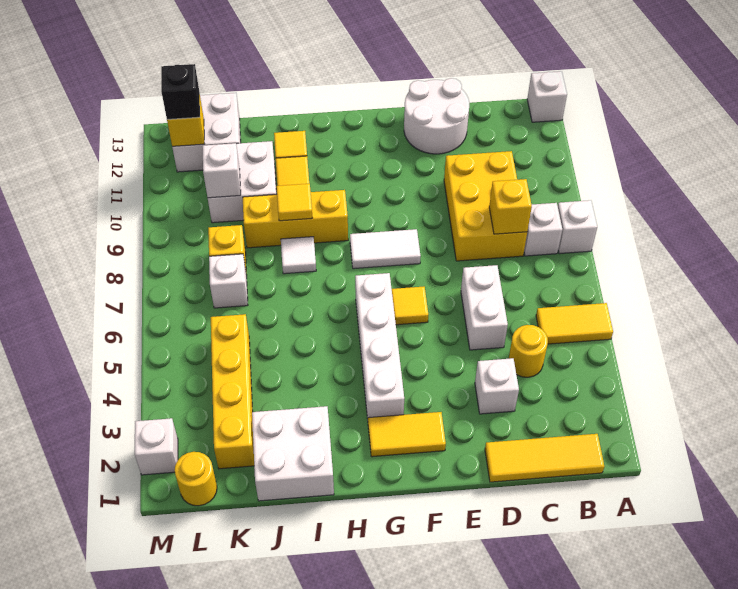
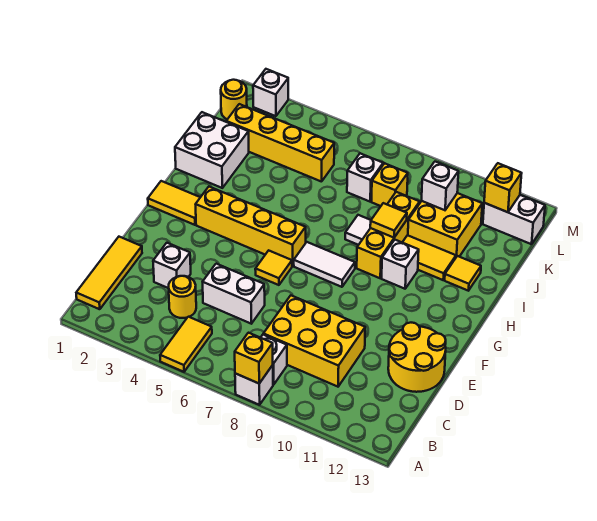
white 1x1 brick [527,71,567,122] -> white 1x1 brick moved to [382,240,419,289]
yellow 1x1 brick [489,179,532,234] -> yellow 1x1 brick moved to [235,333,273,383]
white 2x2 round brick [404,78,469,154] -> yellow 2x2 round brick [388,323,446,392]
yellow 1x2 tile [368,412,446,457] -> yellow 1x2 tile turned to [148,181,200,225]
white 1x2 tile [350,229,421,269] -> white 1x2 tile turned to [294,242,355,287]
white 1x4 brick [355,273,404,419] -> yellow 1x4 brick [196,187,306,266]
white 2x2 brick [208,141,277,223] -> yellow 2x2 brick [408,193,482,257]
white 2x2 brick [172,93,241,172] -> white 1x2 brick [483,195,545,244]
black 1x1 brick [161,64,200,119] -> none

